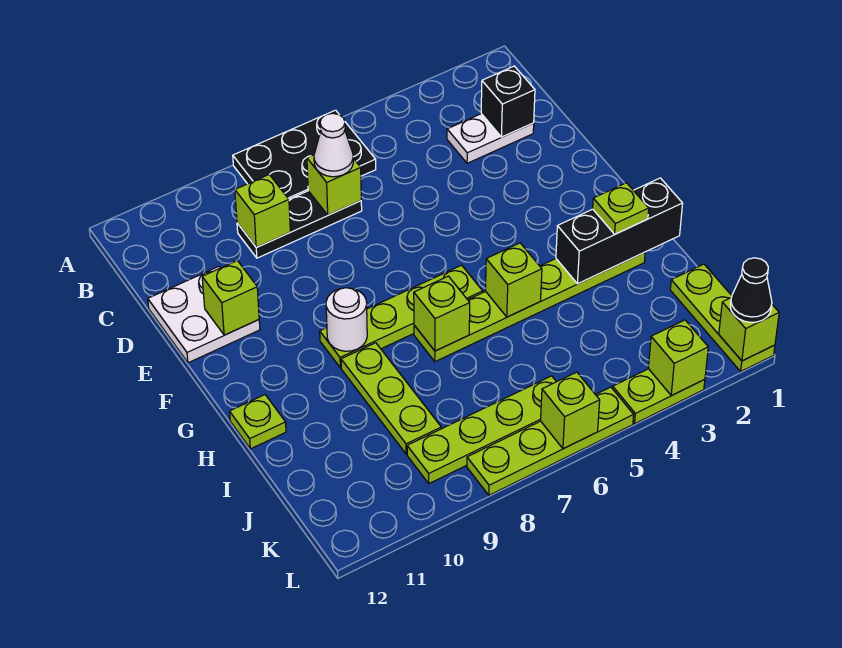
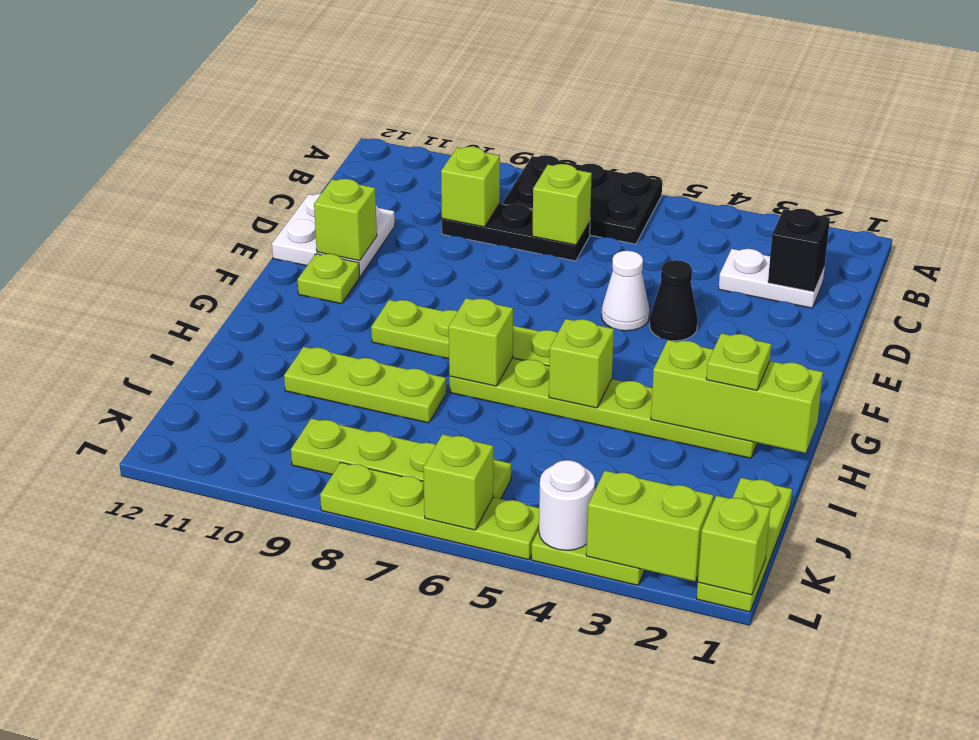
white 1x1 cone [314,113,353,177] -> white 1x1 cone moved to [602,251,649,331]
white 1x1 round brick [326,288,367,351] -> white 1x1 round brick moved to [539,460,595,550]
black 1x3 brick [556,178,683,284] -> lime 1x3 brick [651,340,823,453]
lime 1x3 plate [341,343,441,454] -> lime 1x3 plate turned to [284,347,446,423]
lime 1x1 plate [230,395,286,449] -> lime 1x1 plate moved to [298,254,360,304]
black 1x1 cone [730,258,772,322] -> black 1x1 cone moved to [649,260,698,341]
lime 1x1 brick [648,320,708,396] -> lime 1x2 brick [586,471,713,582]

